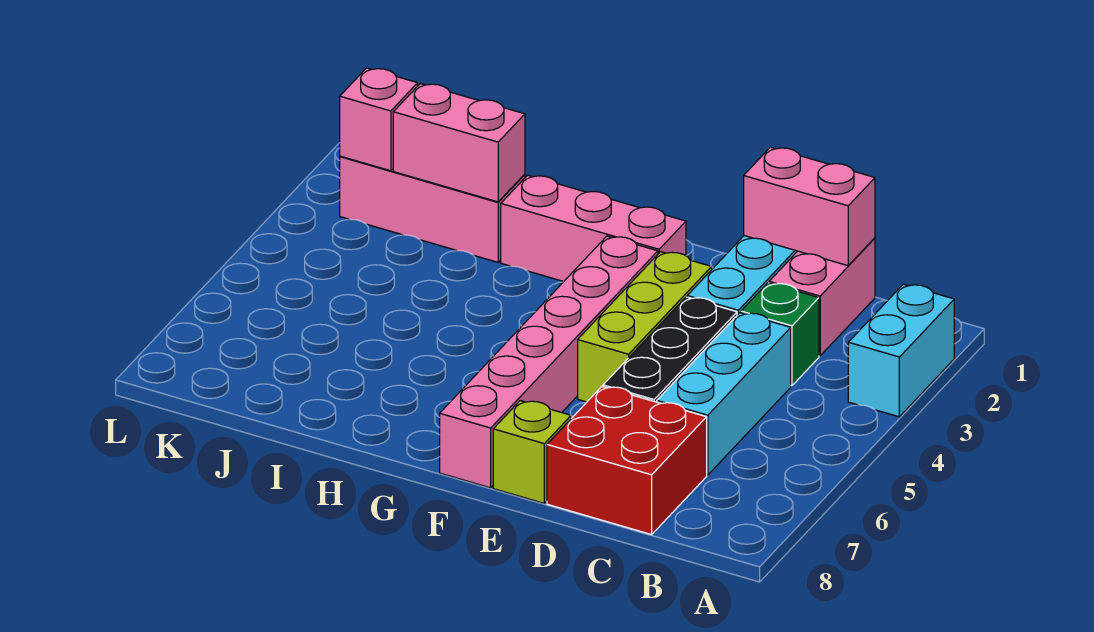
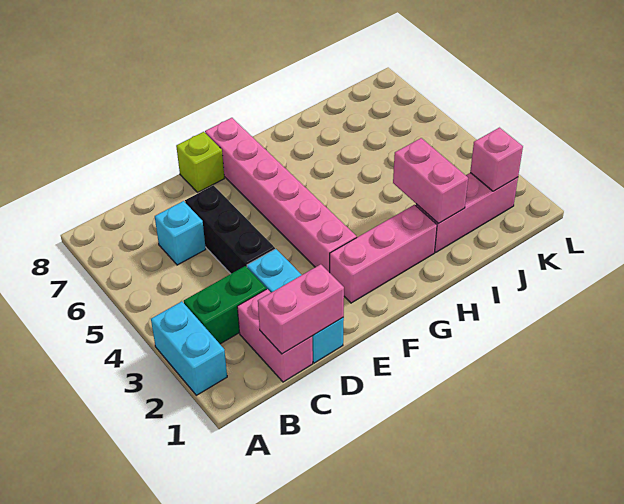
green 1x1 brick [741,283,819,386] -> green 1x2 brick [184,266,266,344]
cyan 1x3 brick [657,313,791,475] -> cyan 1x1 brick [155,201,206,265]
red 2x2 brick [547,387,707,535] -> none
lime 1x3 brick [578,252,712,402] -> none
pink 1x2 brick [393,84,525,202] -> pink 1x2 brick turned to [393,138,468,224]

